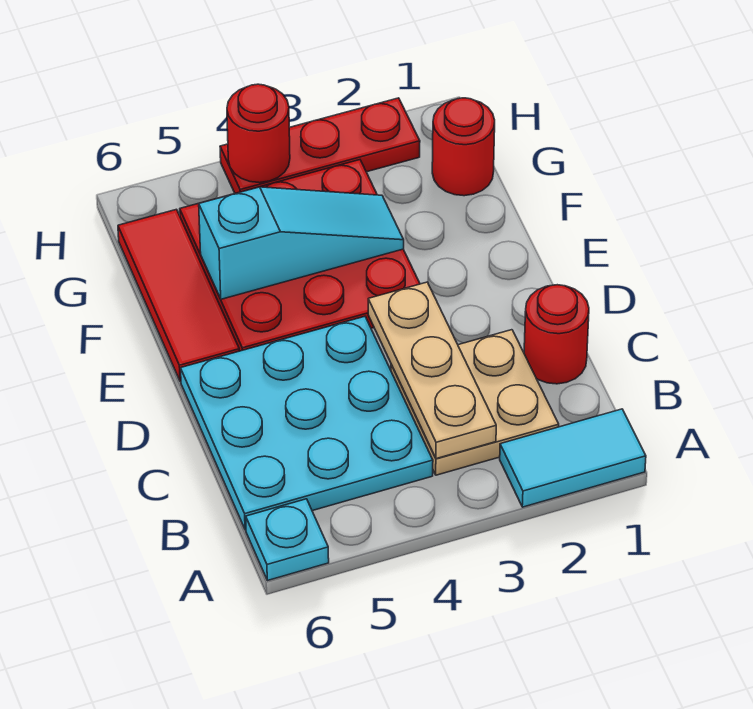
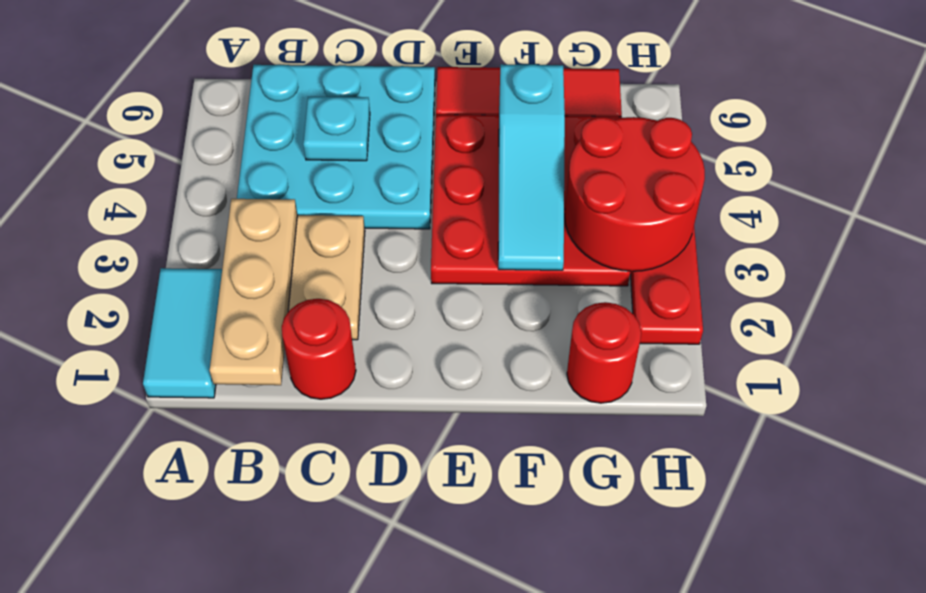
cyan 1x1 plate [246,499,329,581] -> cyan 1x1 plate moved to [303,97,370,161]
tan 1x3 plate [368,282,496,459] -> tan 1x3 plate turned to [210,199,297,385]
red 1x1 round brick [227,84,290,183] -> red 2x2 round brick [565,117,705,271]

